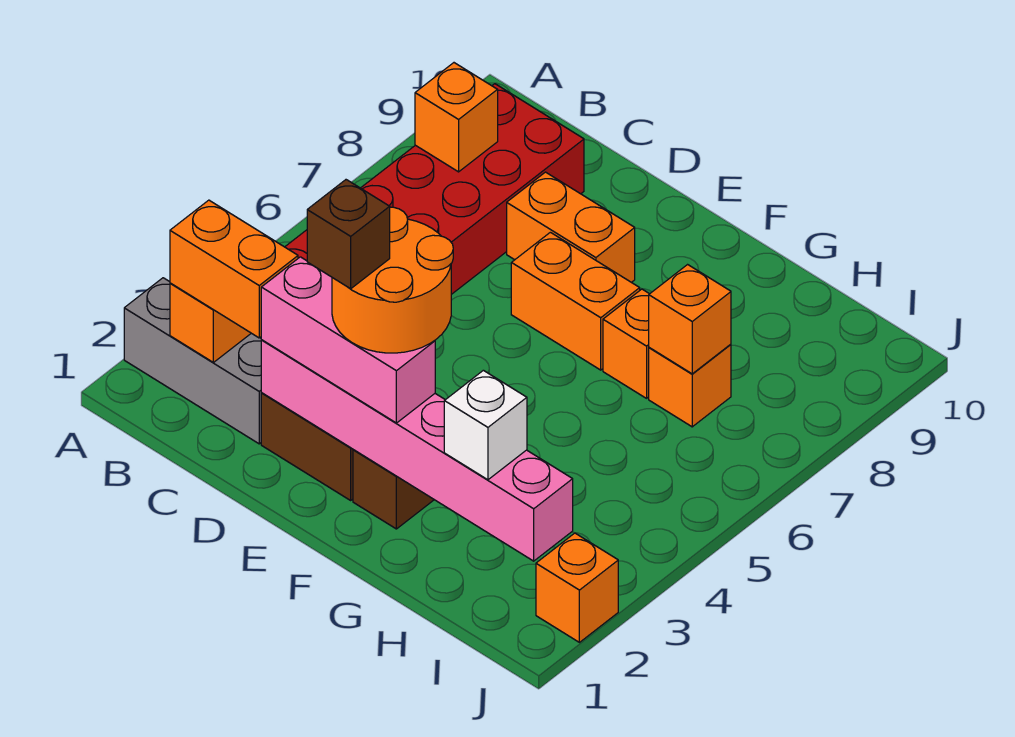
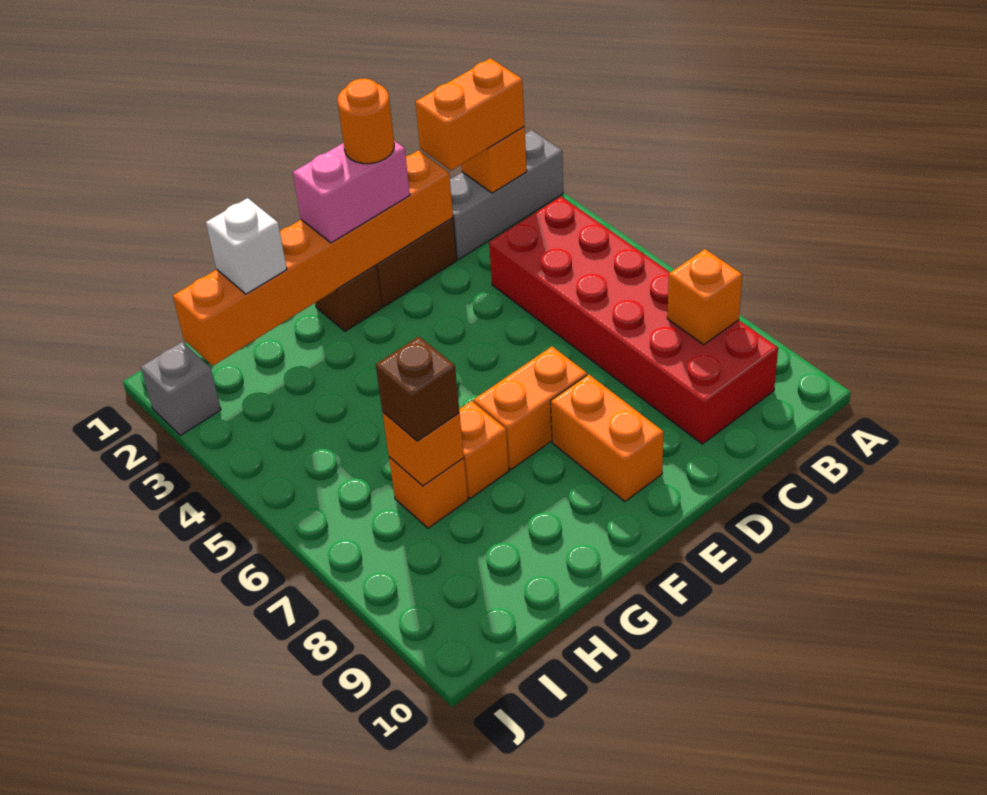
pink 1x6 brick [261,340,573,561] -> orange 1x6 brick [173,150,453,366]
pink 1x3 brick [261,257,435,423] -> pink 1x2 brick [293,141,410,243]
orange 1x2 brick [507,172,635,282] -> orange 1x2 brick turned to [551,374,664,501]
orange 2x2 round brick [332,207,453,353] -> orange 1x1 round brick [337,78,394,164]
brown 1x1 brick [307,180,390,289] -> brown 1x1 brick moved to [376,337,460,441]
orange 1x1 brick [536,533,618,642] -> grey 1x1 brick [141,342,221,435]

